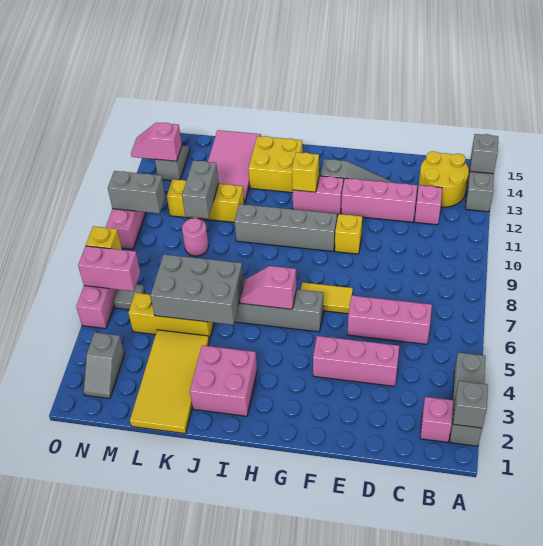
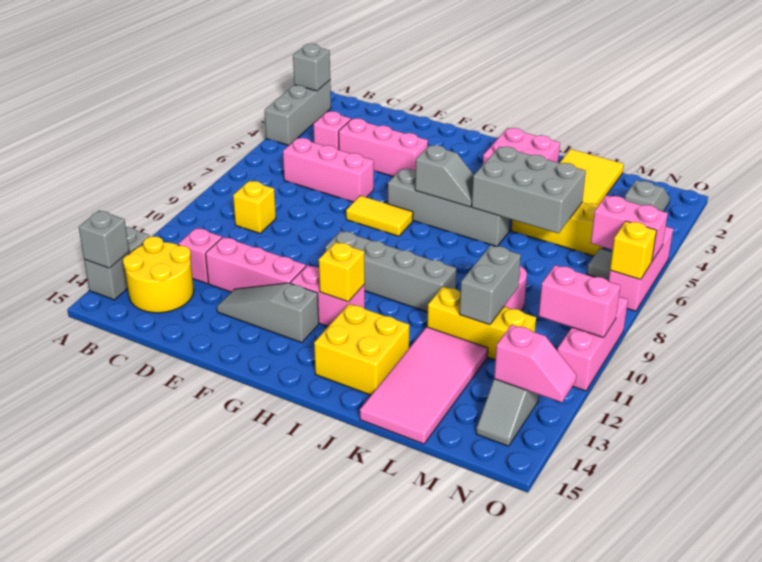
pink 1x1 brick [420,397,453,442] -> pink 1x1 brick moved to [313,111,351,150]
yellow 1x1 brick [335,214,362,254] -> yellow 1x1 brick moved to [233,181,276,233]
pink 1x2 slope [240,266,296,309] -> grey 1x2 slope [415,145,474,207]
grey 1x2 brick [108,171,165,213] -> pink 1x2 brick [539,265,620,337]

